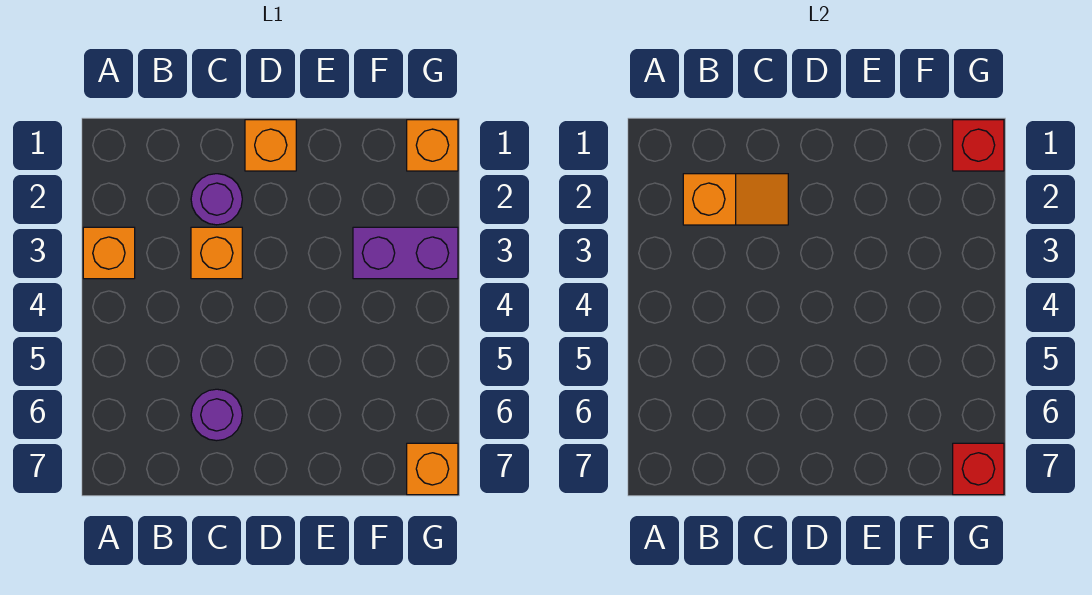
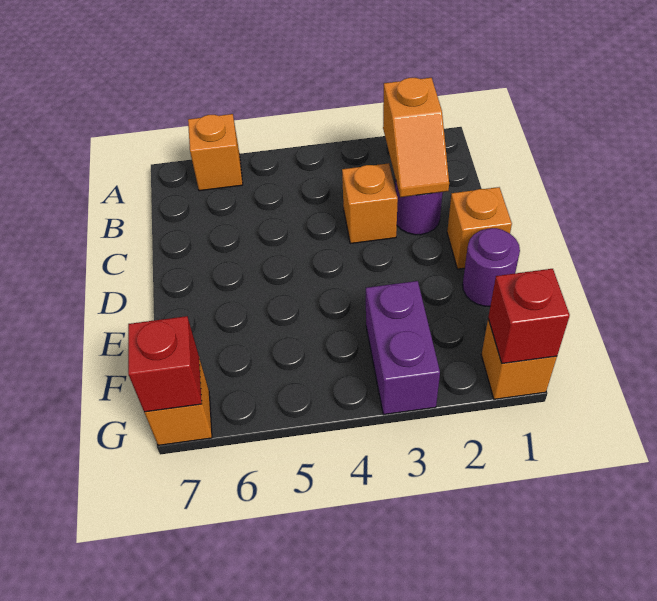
orange 1x1 brick [83,227,135,279] -> orange 1x1 brick moved to [188,114,243,191]
purple 1x1 round brick [191,389,242,441] -> purple 1x1 round brick moved to [463,228,520,306]

